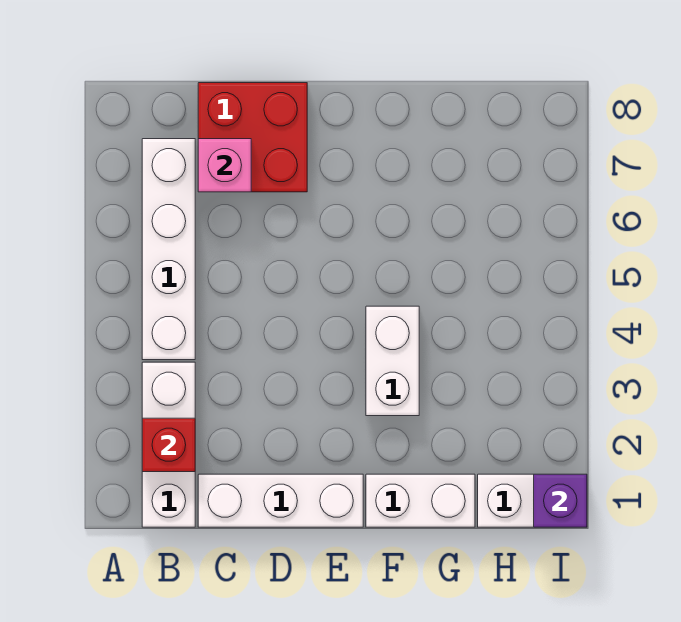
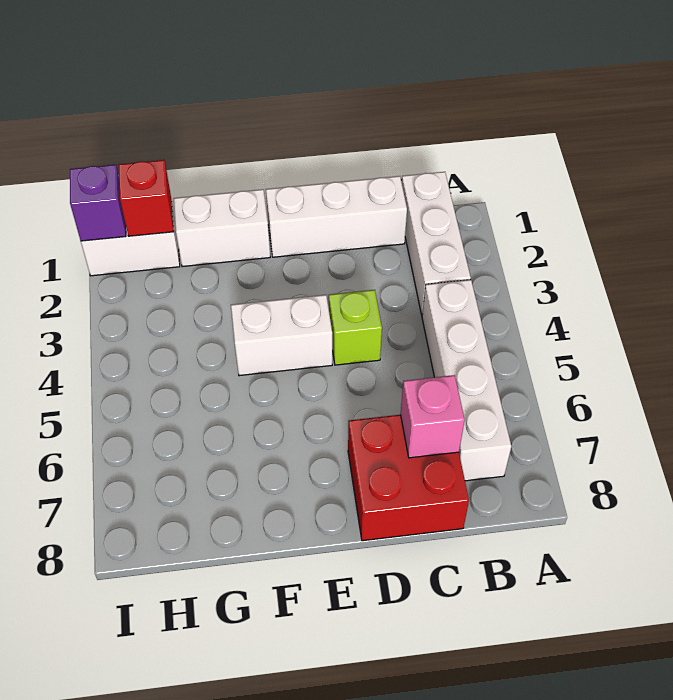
red 1x1 brick [142,418,195,472] -> red 1x1 brick moved to [119,160,174,236]
none -> lime 1x1 brick [329,290,382,365]
white 1x2 brick [366,306,419,416] -> white 1x2 brick turned to [231,295,332,376]

